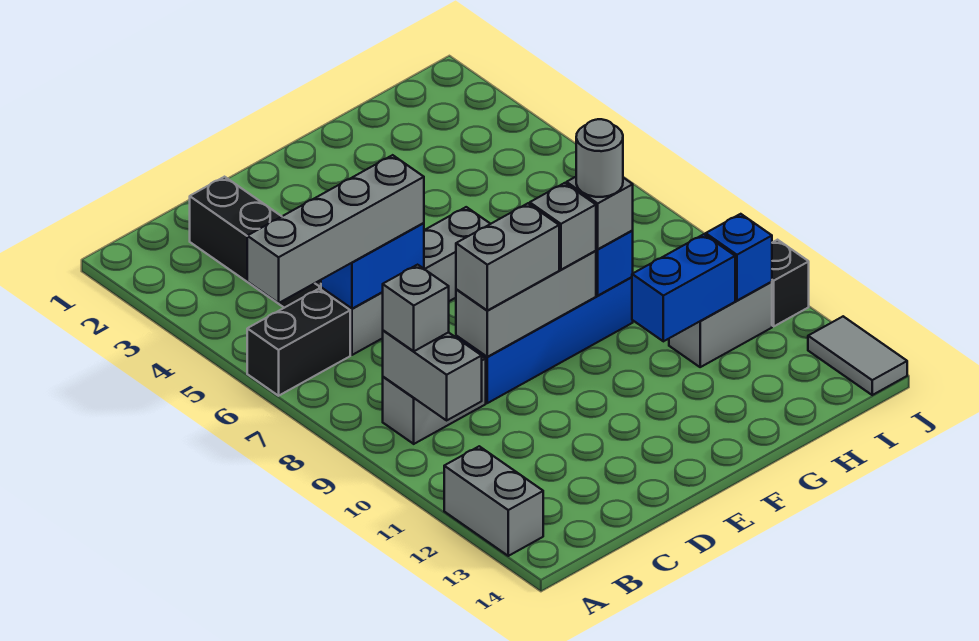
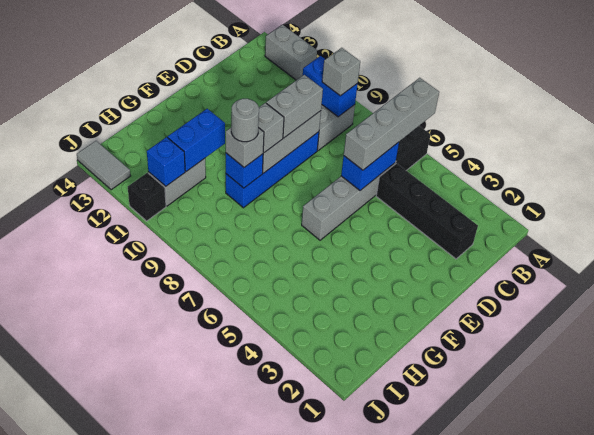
grey 1x2 brick [383,330,482,420] -> blue 1x2 brick [303,56,358,117]

